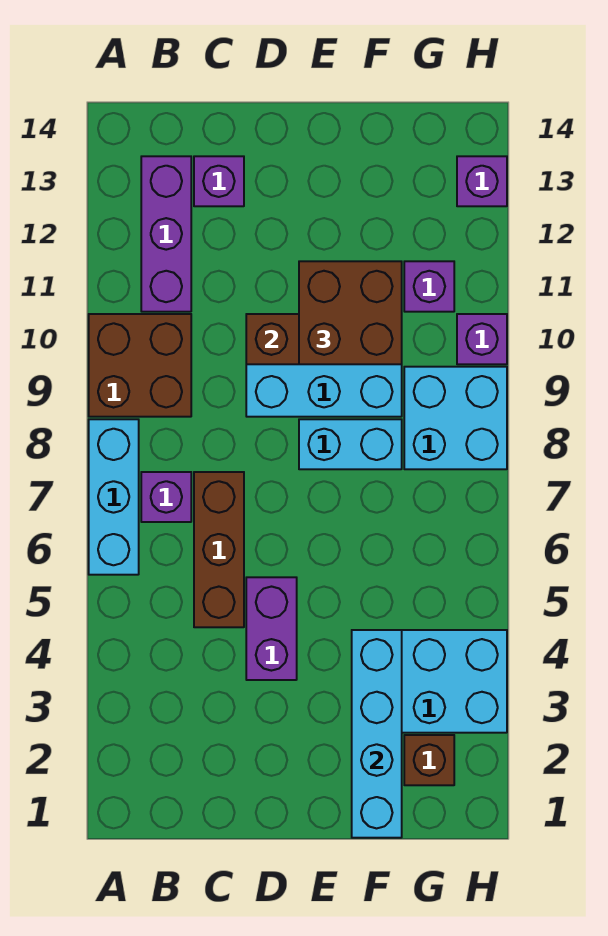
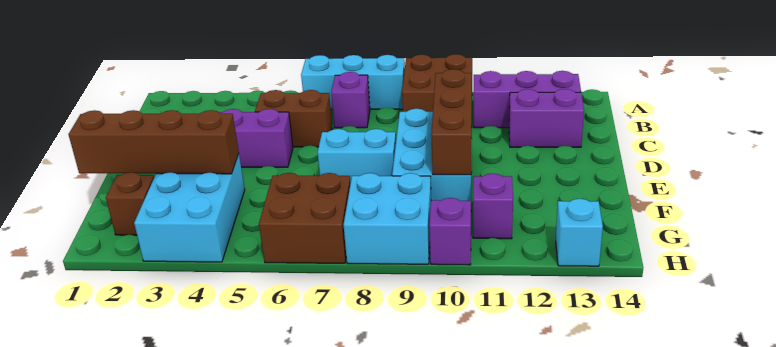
brown 1x3 brick [194,472,244,627] -> brown 1x2 brick [255,90,333,147]
purple 1x1 brick [194,156,244,206] -> purple 1x2 brick [509,89,584,147]
cyan 1x2 brick [299,419,402,469] -> cyan 1x2 brick turned to [318,129,396,182]
brown 2x2 brick [299,261,402,364] -> brown 2x2 brick moved to [259,173,351,263]
cyan 1x4 brick [352,630,402,838] -> brown 1x4 brick [69,110,239,174]
purple 1x1 brick [457,156,507,206] -> cyan 1x1 brick [556,199,603,266]

